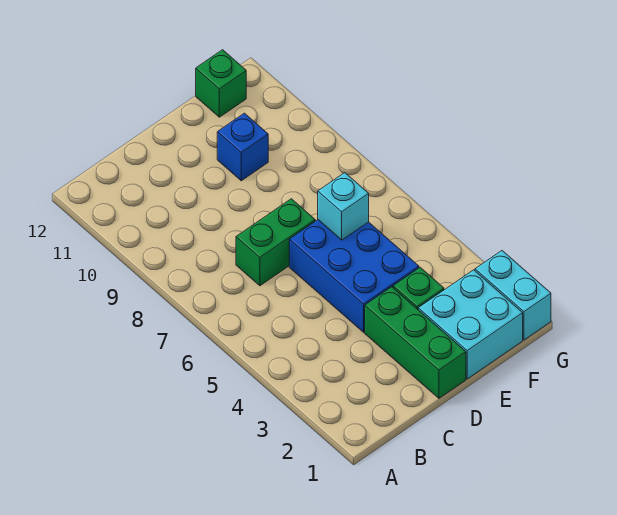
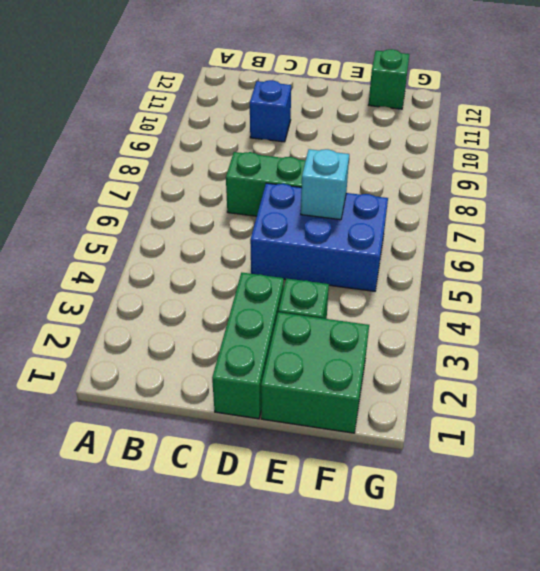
blue 2x3 brick [289,220,419,332] -> blue 2x3 brick turned to [250,183,388,291]
cyan 2x2 brick [418,270,523,379] -> green 2x2 brick [261,312,369,433]
blue 1x1 brick [217,113,268,181] -> blue 1x1 brick moved to [250,80,291,142]
cyan 1x2 brick [475,251,551,340] -> none

